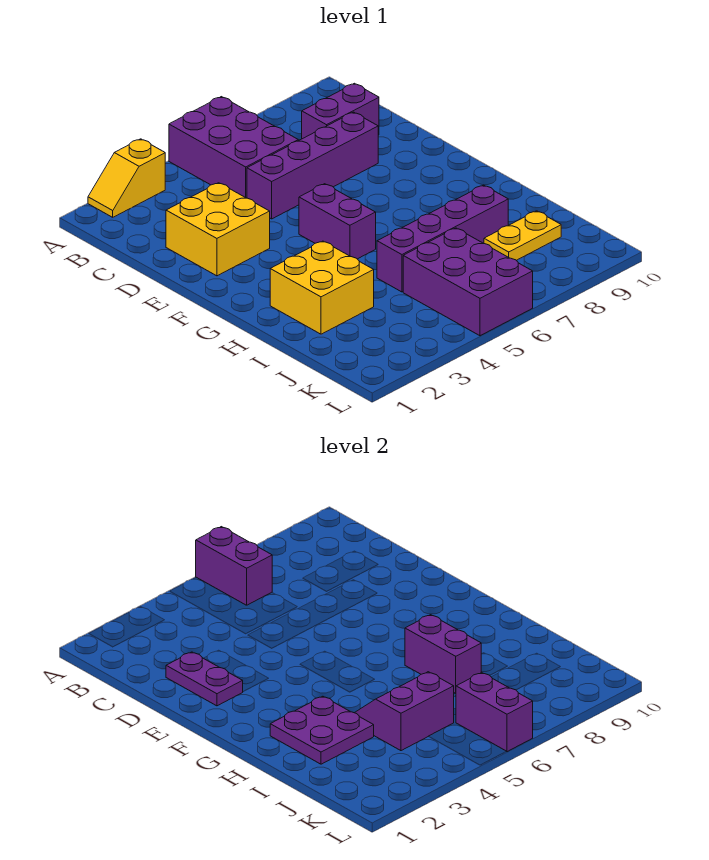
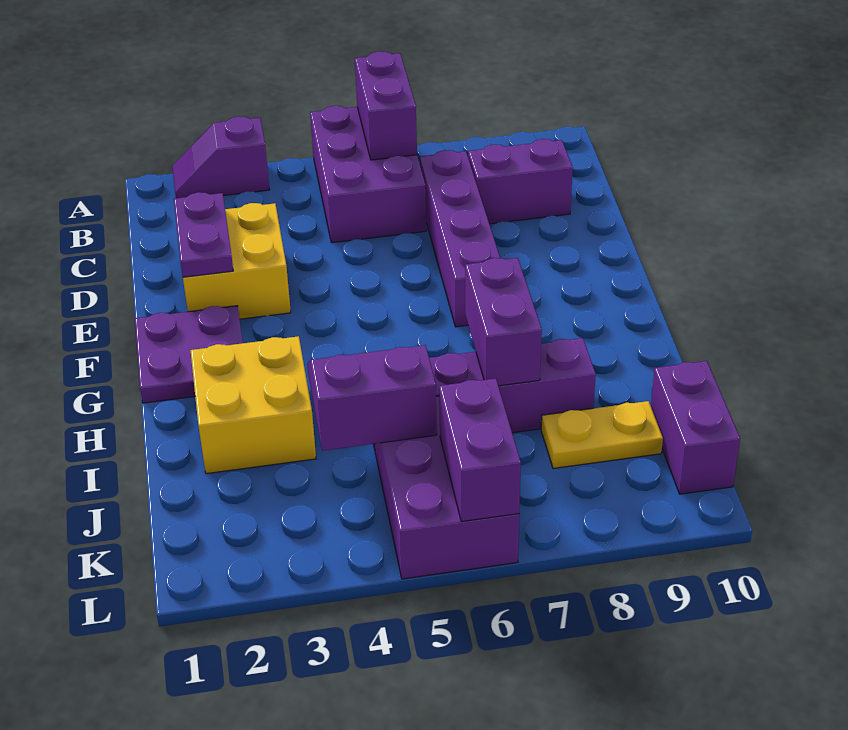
yellow 1x2 slope [88,139,165,217] -> purple 1x2 slope [172,116,269,198]
purple 1x4 brick [247,112,378,219] -> purple 1x4 brick turned to [420,150,500,327]
purple 1x2 brick [299,184,376,259] -> purple 1x2 brick moved to [651,361,740,494]
purple 2x2 plate [270,696,374,764] -> purple 2x2 plate moved to [135,306,243,403]

